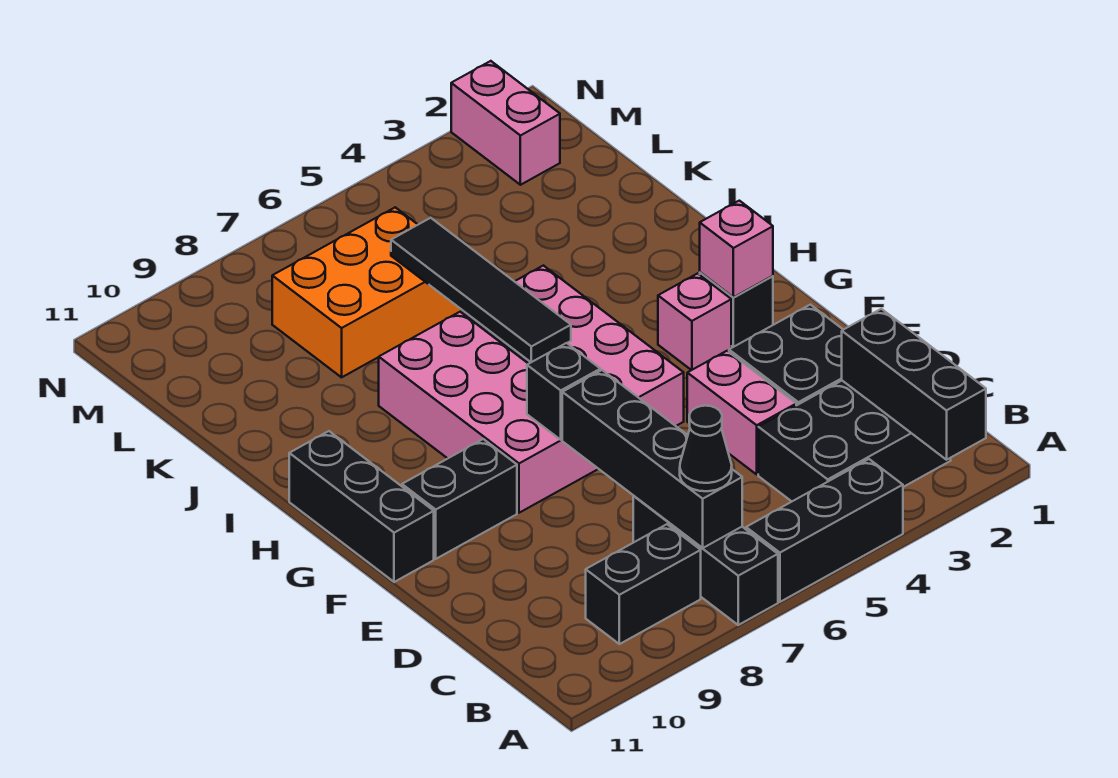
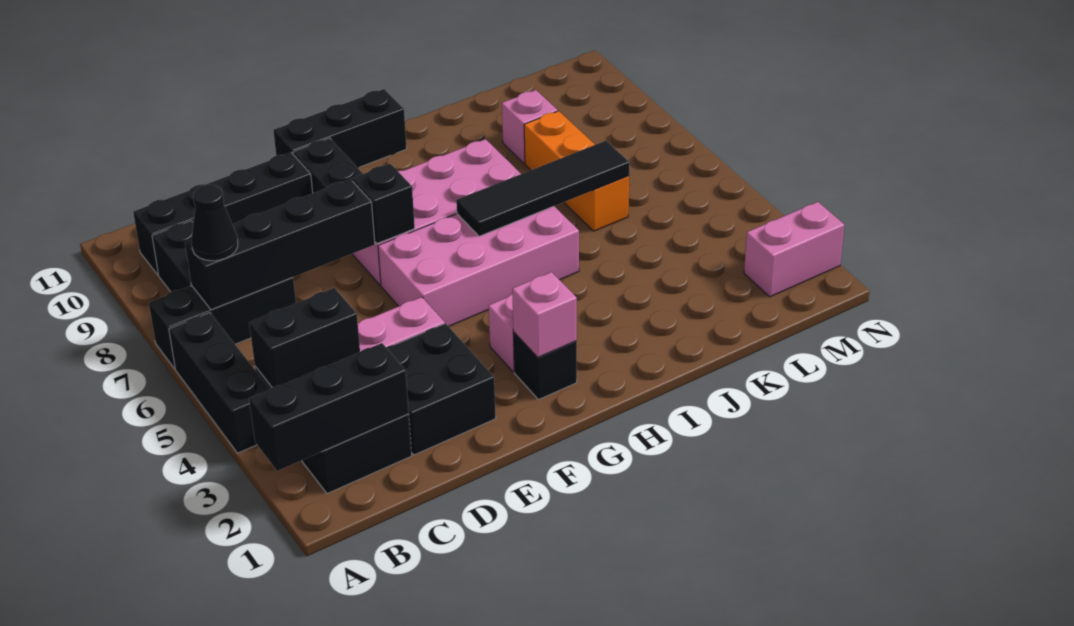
none -> black 1x2 brick [249,288,360,388]
none -> black 1x4 brick [133,153,313,275]
orange 2x3 brick [272,207,462,377] -> orange 1x3 brick [524,111,629,231]
none -> pink 1x1 brick [502,90,558,163]

